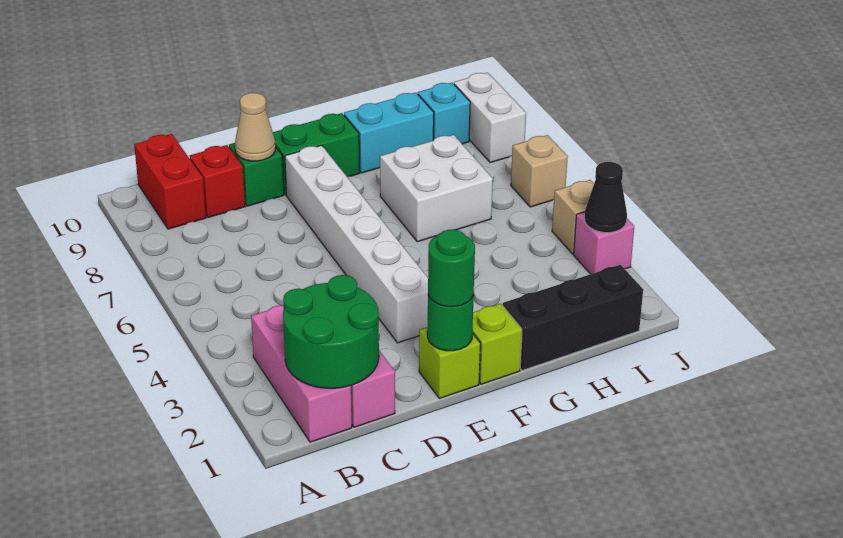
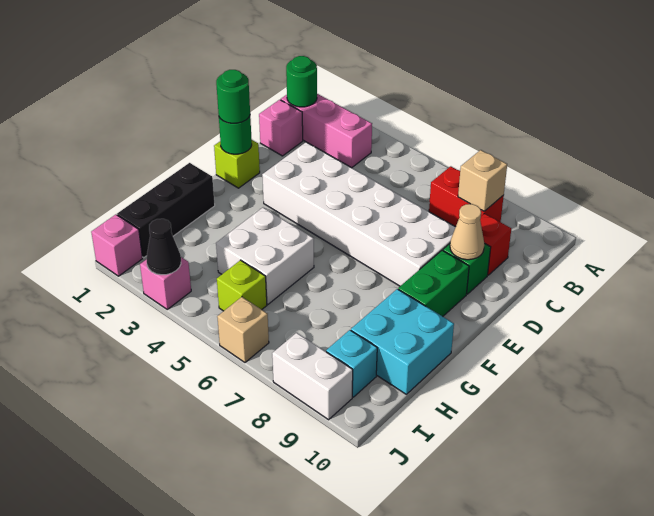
green 2x2 round brick [283,275,379,388] -> green 1x1 round brick [286,56,317,107]
red 1x2 brick [134,134,206,229] -> red 1x2 brick moved to [429,166,504,227]
white 1x6 brick [285,145,428,343] -> white 2x6 brick [262,142,455,286]
lime 1x1 brick [472,304,522,384] -> lime 1x1 brick moved to [217,260,267,311]
white 2x2 brick [380,135,493,242] -> white 2x2 brick moved to [216,208,314,304]
cyan 1x2 brick [344,93,434,173] -> cyan 2x2 brick [351,289,454,394]
none -> pink 1x1 brick [91,215,143,276]
tan 1x1 brick [552,180,594,254] -> tan 1x1 brick moved to [458,150,507,211]

